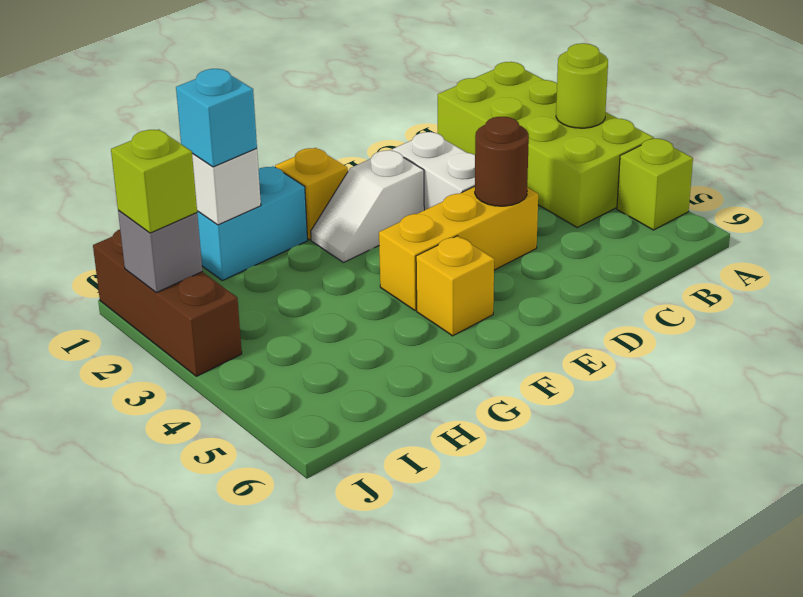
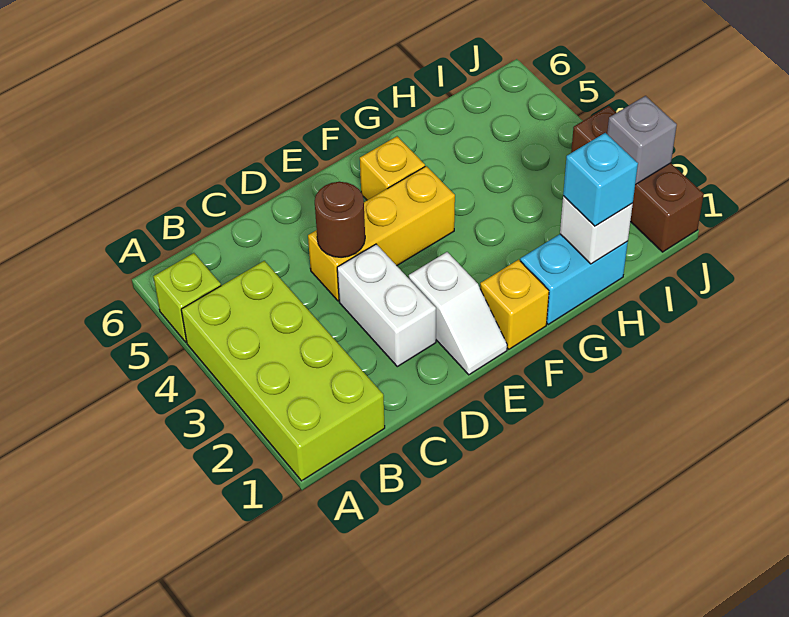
lime 1x1 round brick [556,43,608,128] -> none
white 1x2 slope [311,150,424,263] -> white 1x2 slope turned to [409,252,507,375]
lime 1x1 brick [111,129,197,233] -> none

